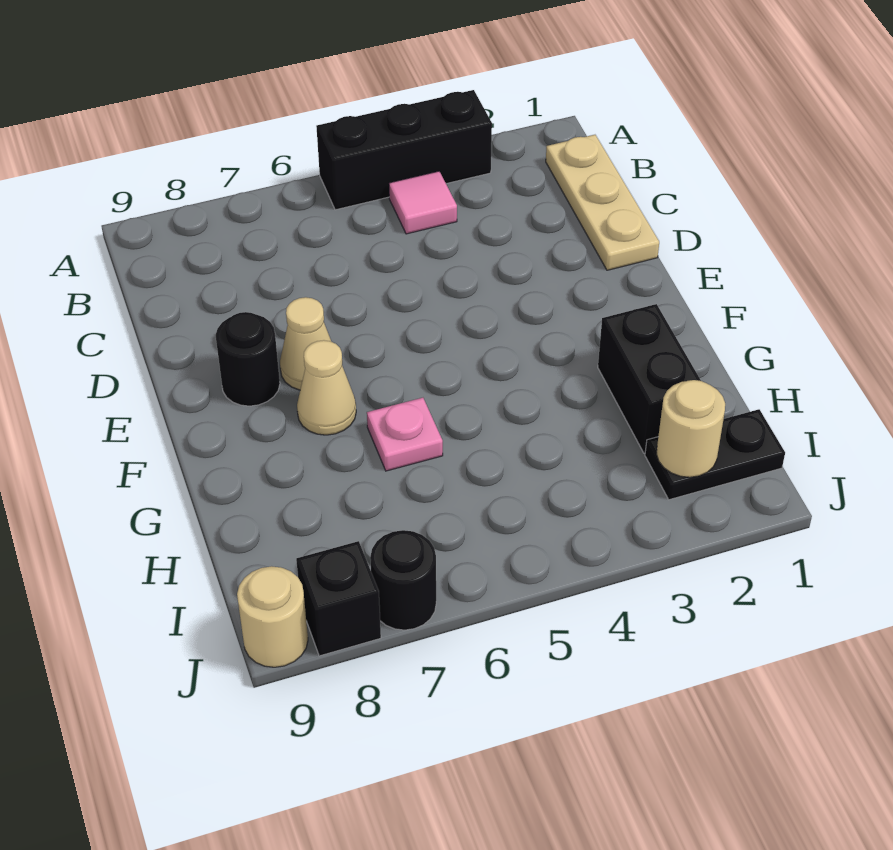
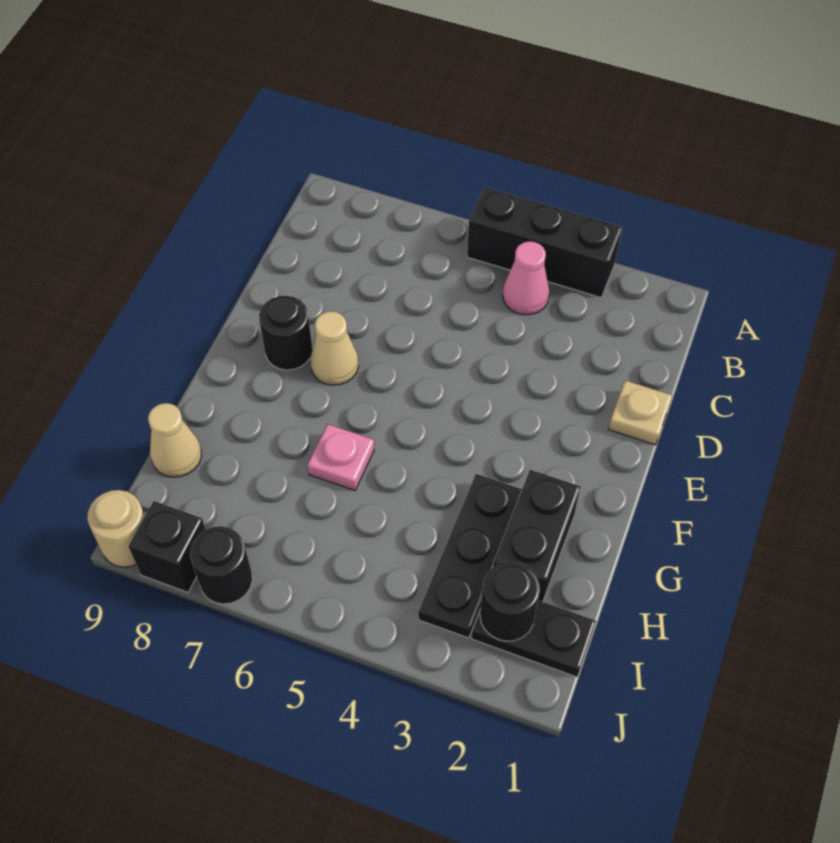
tan 1x3 plate [546,135,659,270] -> tan 1x1 plate [608,381,672,445]
pink 1x1 tile [389,171,457,234] -> pink 1x1 cone [503,241,549,315]
tan 1x1 cone [297,340,356,435] -> tan 1x1 cone moved to [148,403,202,477]
none -> black 1x3 plate [418,474,522,638]
tan 1x1 round brick [657,380,725,477] -> black 1x1 round brick [480,562,540,641]

